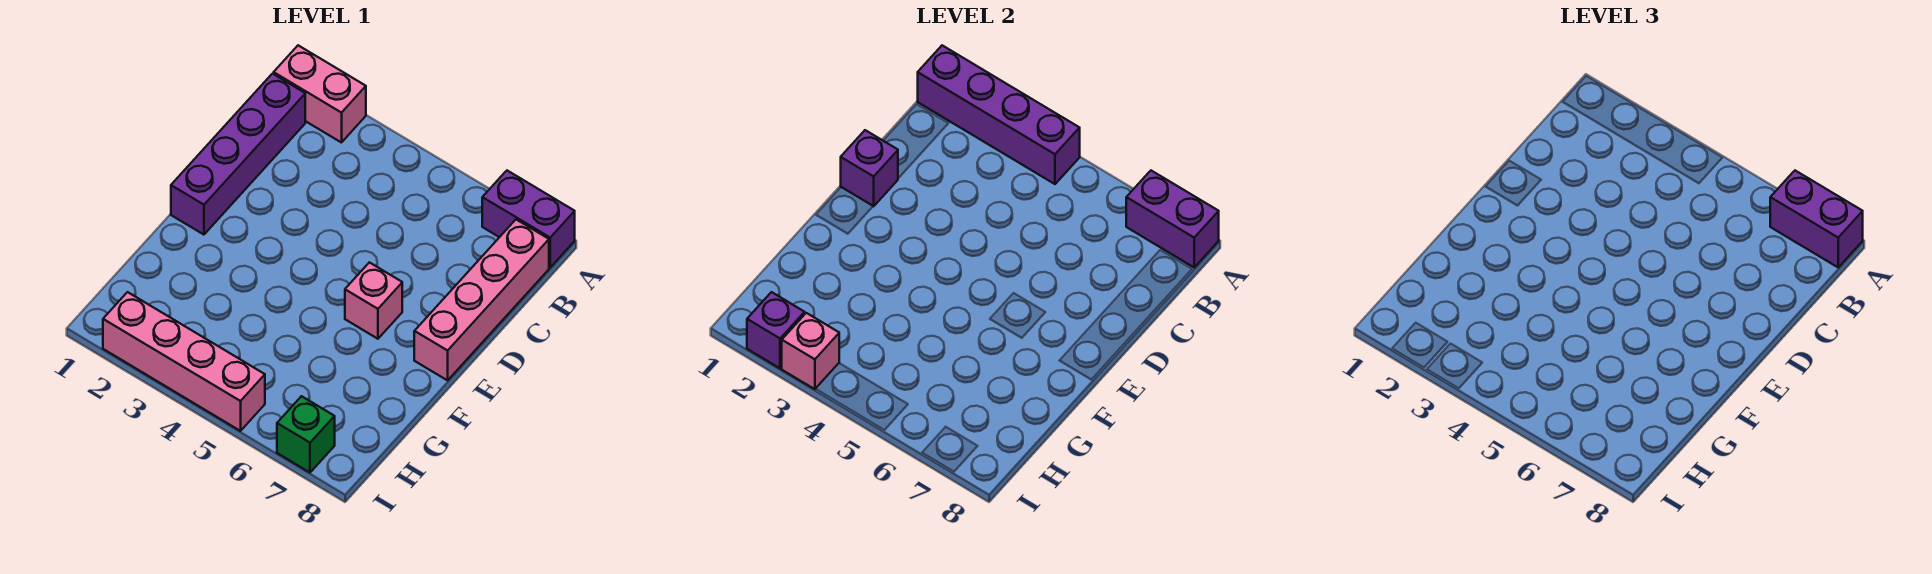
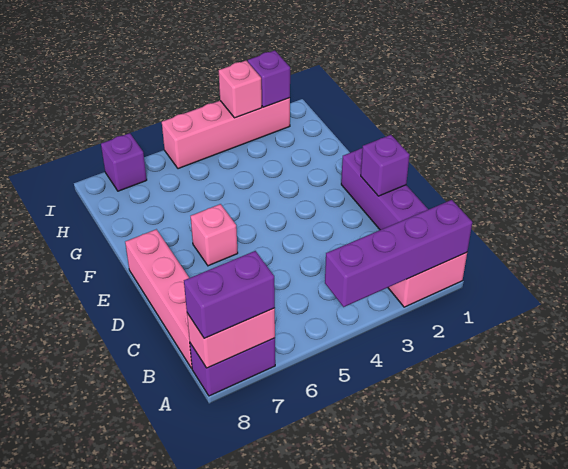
purple 1x2 brick [1126,171,1219,267] -> pink 1x2 brick [187,308,275,368]
green 1x1 brick [277,396,335,472] -> purple 1x1 brick [101,133,147,191]

